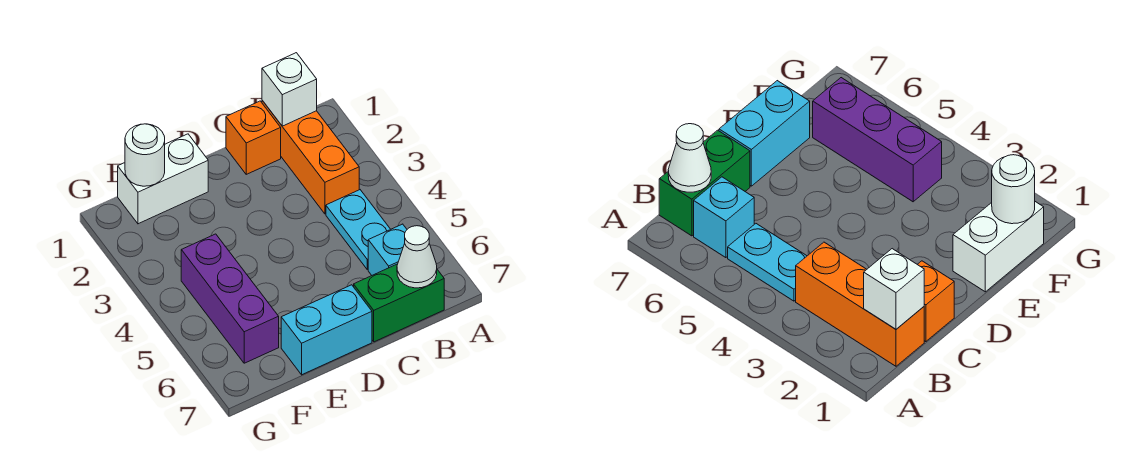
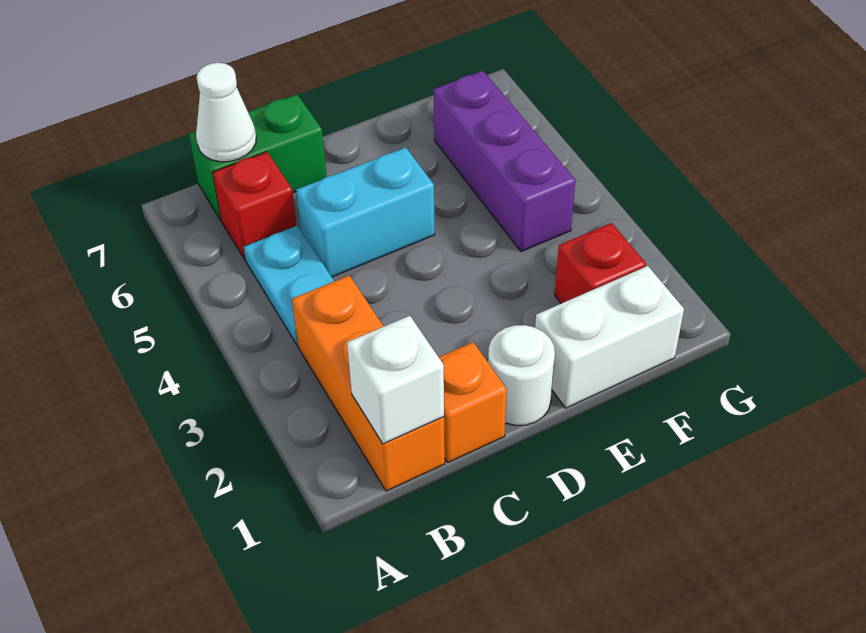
cyan 1x1 brick [368,224,407,275] -> red 1x1 brick [213,152,297,260]
cyan 1x2 brick [281,285,372,375] -> cyan 1x2 brick moved to [296,147,435,277]
white 1x1 round brick [125,124,165,186] -> white 1x1 round brick moved to [488,325,555,425]
none -> red 1x1 brick [555,223,646,303]

